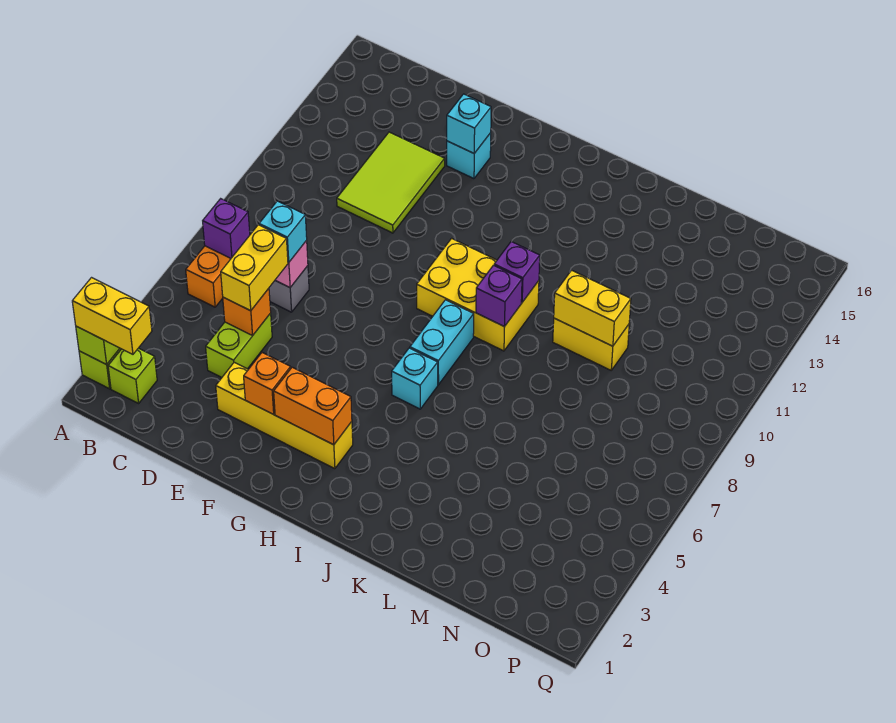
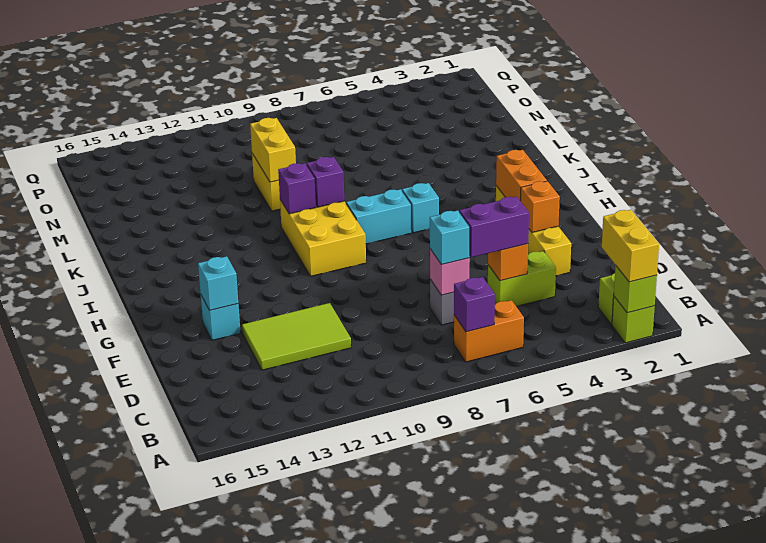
yellow 1x2 brick [221,225,288,311] -> purple 1x2 brick [459,197,529,257]

